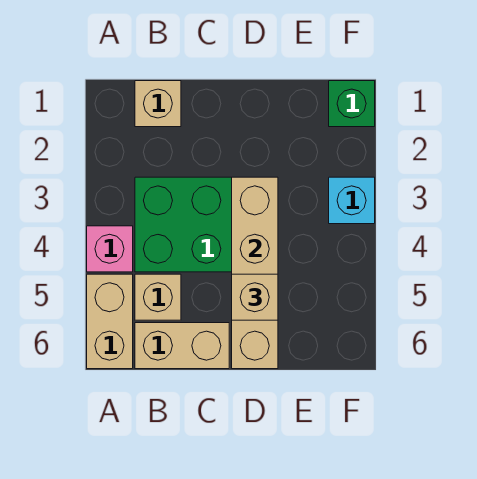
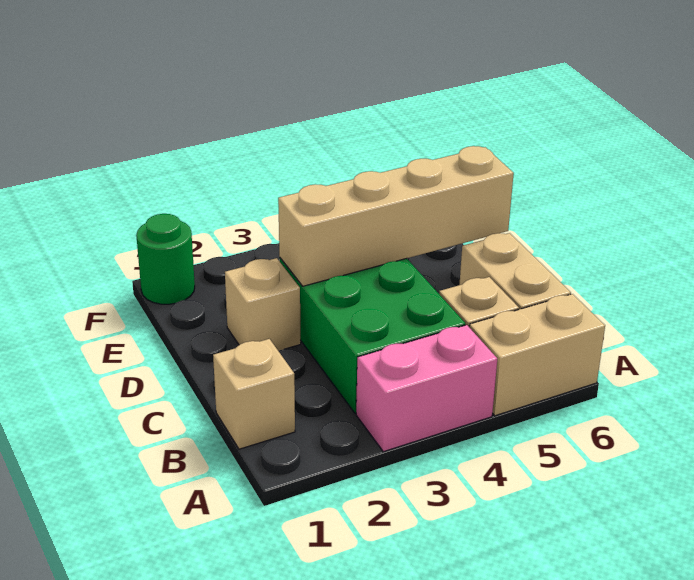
pink 1x1 brick [87,226,133,272] -> pink 1x2 brick [356,325,497,452]
tan 1x1 brick [232,274,278,320] -> tan 1x1 brick moved to [225,258,301,351]
green 1x1 brick [329,81,375,127] -> green 1x1 round brick [136,214,195,304]
cyan 1x1 brick [329,177,375,224] -> none

